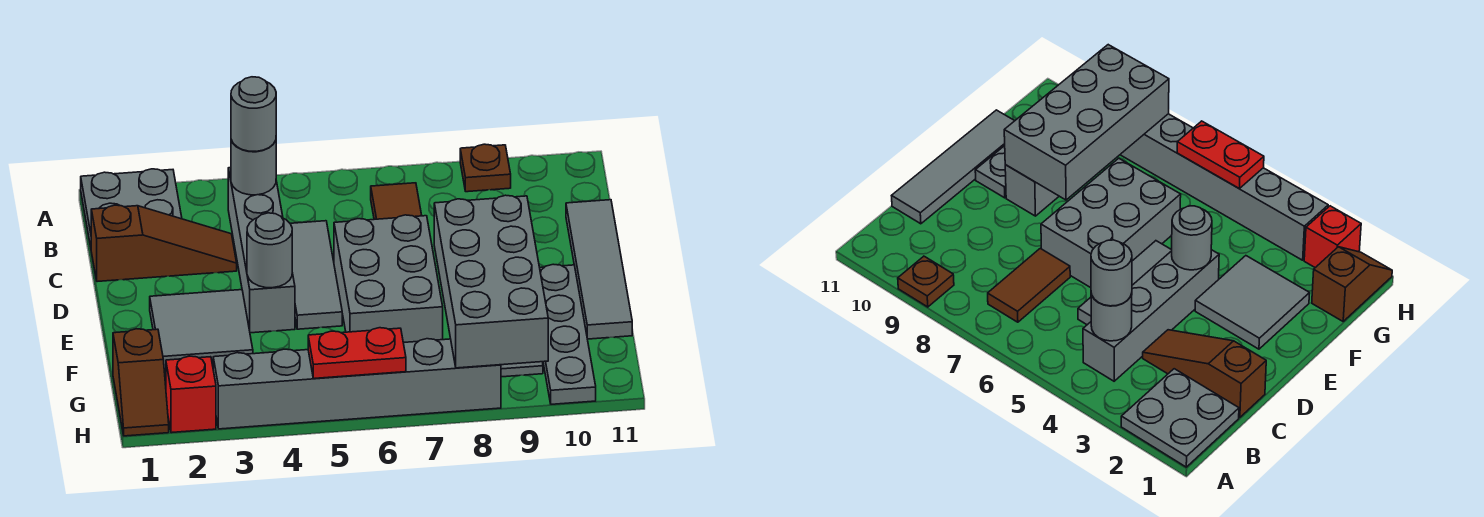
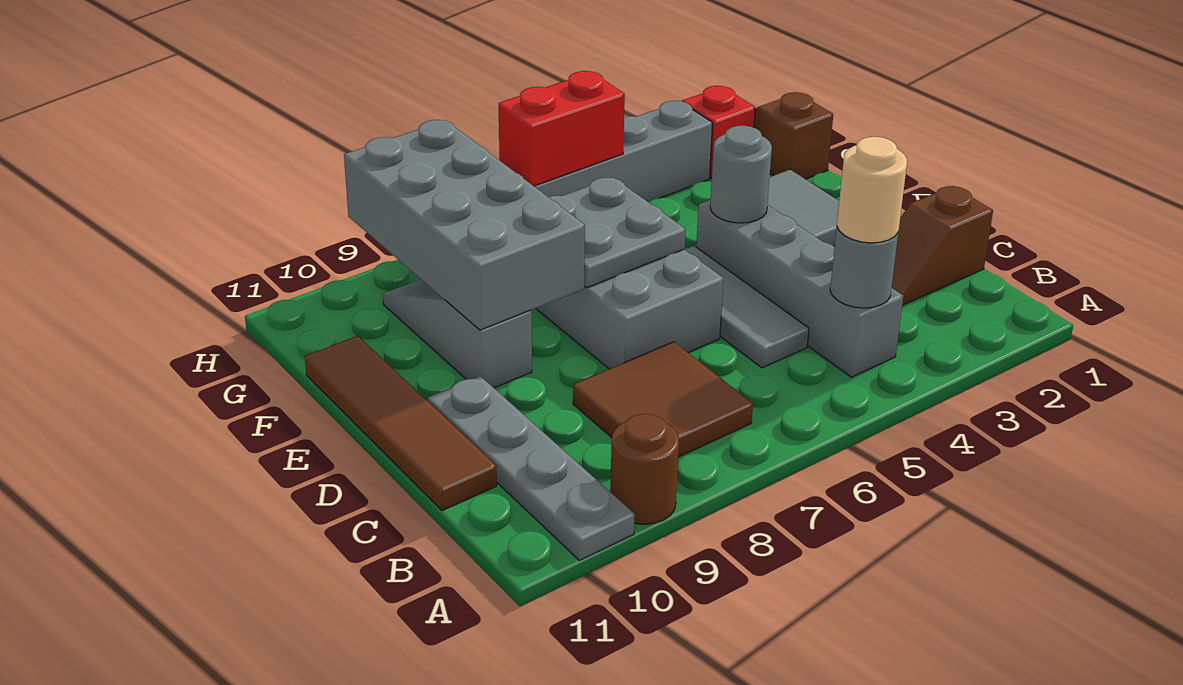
grey 2x2 plate [81,169,182,247] -> grey 2x2 plate moved to [549,177,686,288]
brown 1x1 plate [460,144,511,192] -> brown 1x1 round brick [610,414,679,524]
grey 1x1 round brick [231,77,276,151] -> tan 1x1 round brick [837,137,907,243]
brown 1x2 tile [371,183,422,219] -> brown 2x2 tile [573,342,753,457]
brown 1x3 slope [91,205,237,282] -> brown 1x2 slope [892,186,993,305]
grey 1x4 tile [566,200,632,339] -> brown 1x4 tile [305,336,497,510]
grey 1x4 plate [540,264,596,404] -> grey 1x4 plate moved to [428,376,635,560]
red 1x2 plate [308,328,406,378] -> red 1x2 brick [499,71,625,186]

